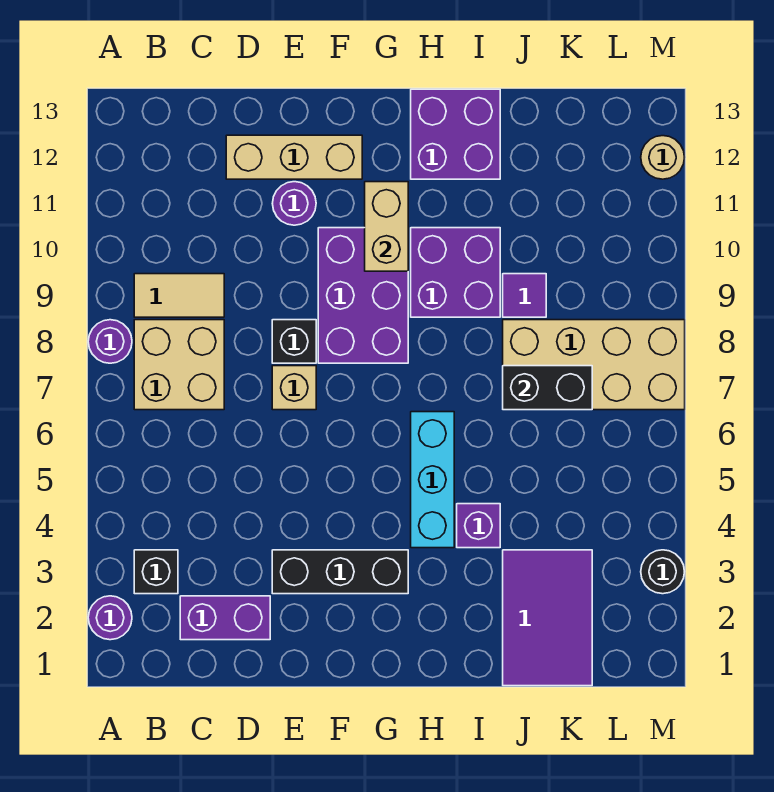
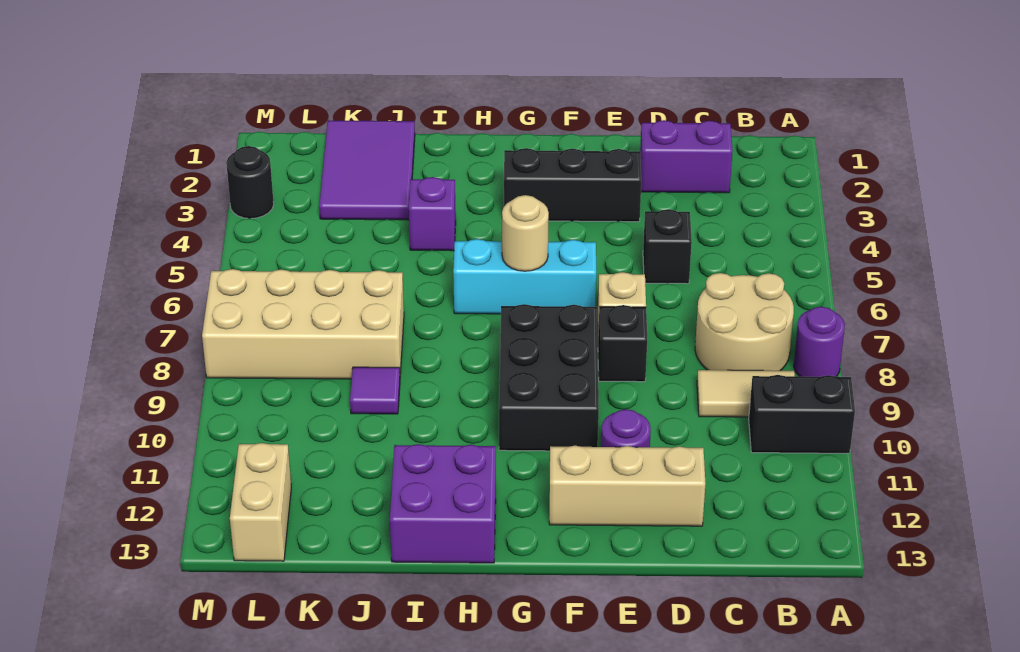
purple 1x1 round brick [88,596,132,640] -> none
black 1x1 brick [134,550,178,594] -> black 1x1 brick moved to [643,209,692,284]
tan 2x2 brick [134,320,224,410] -> tan 2x2 round brick [695,273,794,371]
purple 2x3 brick [318,228,408,363] -> black 2x3 brick [499,304,599,451]
tan 1x2 brick [365,182,408,271] -> tan 1x2 brick moved to [230,443,291,561]
cyan 1x3 brick [411,412,454,548] -> cyan 1x3 brick turned to [453,239,596,314]
purple 2x2 brick [411,228,500,317] -> none
black 1x2 brick [503,366,592,410] -> black 1x2 brick moved to [749,375,855,453]
tan 1x1 round brick [641,136,685,179] -> tan 1x1 round brick moved to [502,195,549,271]

